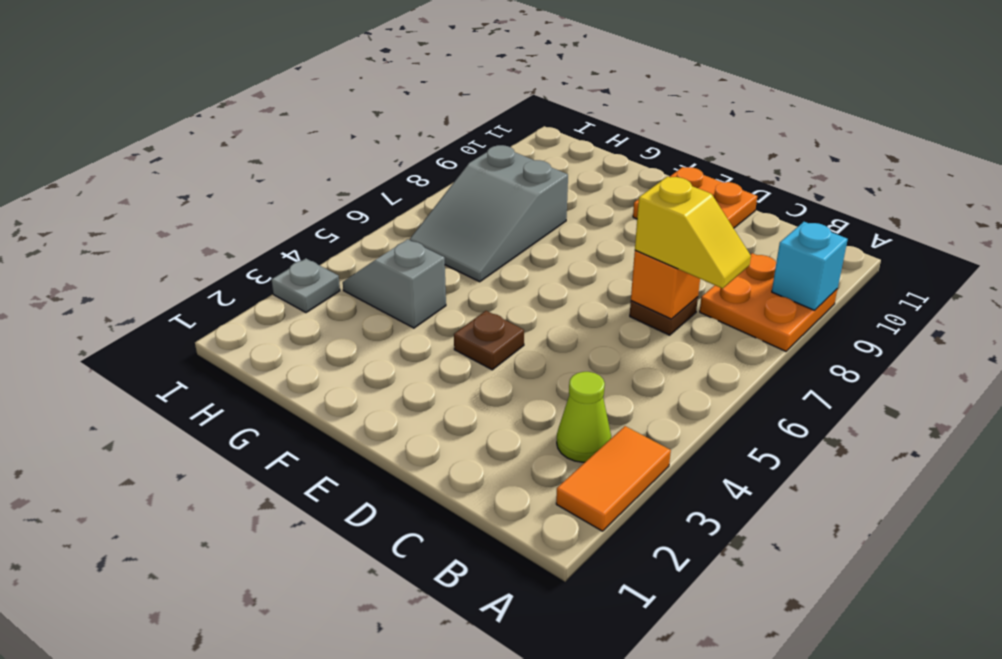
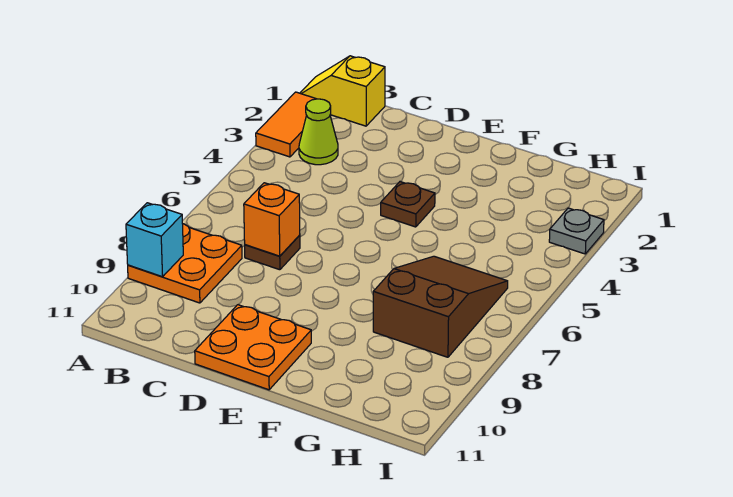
yellow 1x2 slope [635,176,751,289] -> yellow 1x2 slope moved to [300,56,385,126]
grey 1x2 slope [343,239,446,328] -> none
grey 2x3 slope [410,145,568,282] -> brown 2x3 slope [373,256,508,357]

